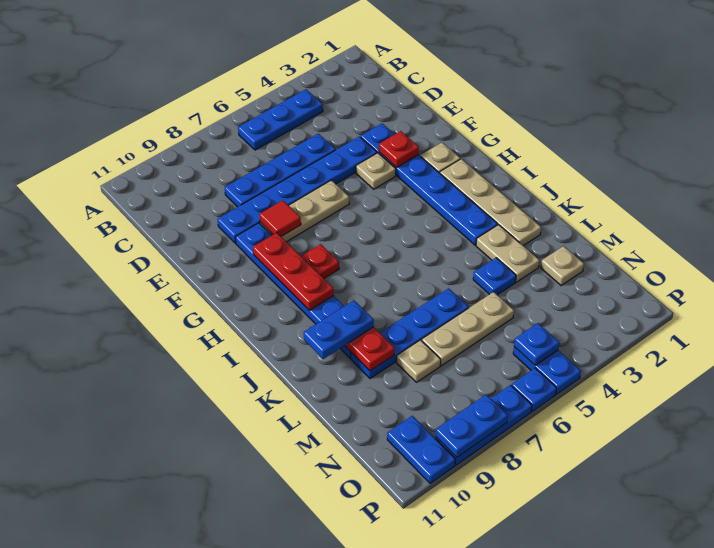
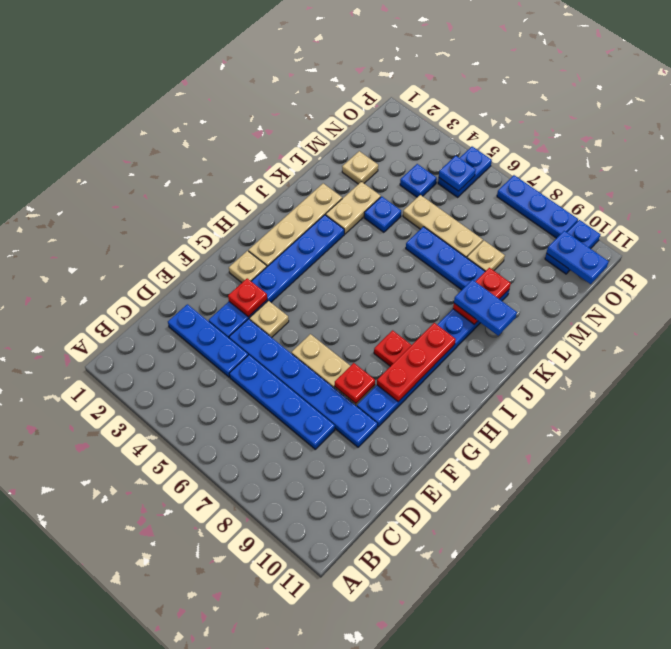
blue 1x3 plate [238,89,323,150] -> blue 1x3 plate moved to [168,304,248,377]
red 1x1 tile [259,200,301,237] -> red 1x1 plate [335,363,375,404]
blue 1x1 plate [512,368,557,411] -> blue 1x1 plate moved to [400,164,437,197]
blue 1x2 plate [436,395,508,457] -> blue 1x2 plate moved to [547,231,609,284]

